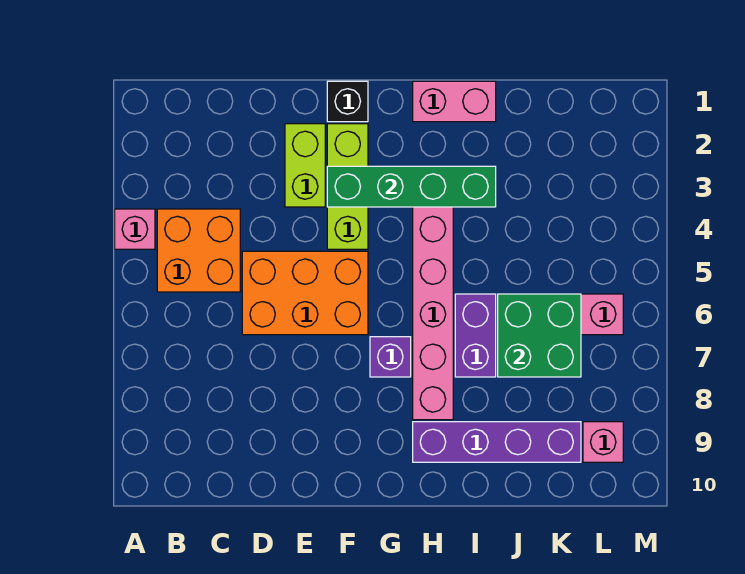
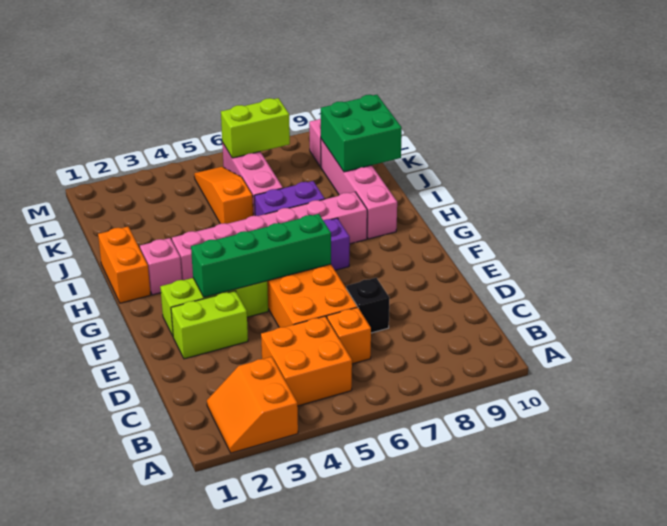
none -> orange 2x2 slope [207,357,298,453]
pink 1x1 brick [115,209,155,249] -> pink 1x1 brick moved to [140,238,182,295]
none -> orange 1x1 brick [327,307,371,364]
black 1x1 brick [327,81,368,122] -> black 1x1 brick moved to [346,278,389,333]
green 1x4 brick [327,166,496,207] -> green 1x4 brick turned to [191,214,331,297]
pink 1x2 brick [413,81,496,122] -> orange 1x2 brick [98,227,151,303]
purple 1x4 brick [413,422,581,462] -> pink 1x4 brick [321,139,397,239]
none -> orange 1x3 slope [194,167,253,224]
green 2x2 brick [498,294,581,377] -> green 2x2 brick moved to [320,95,402,172]
none -> lime 1x2 brick [221,98,290,158]

